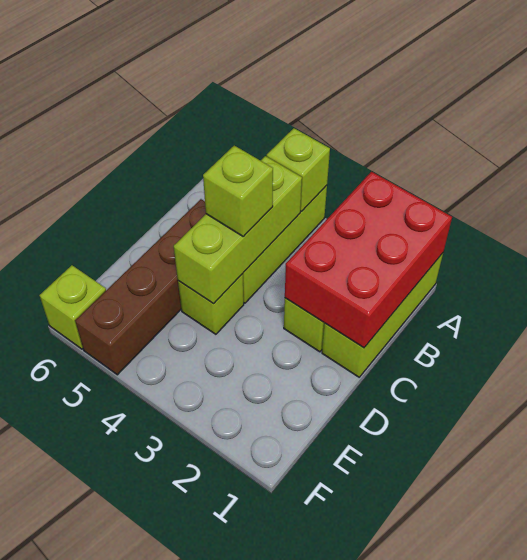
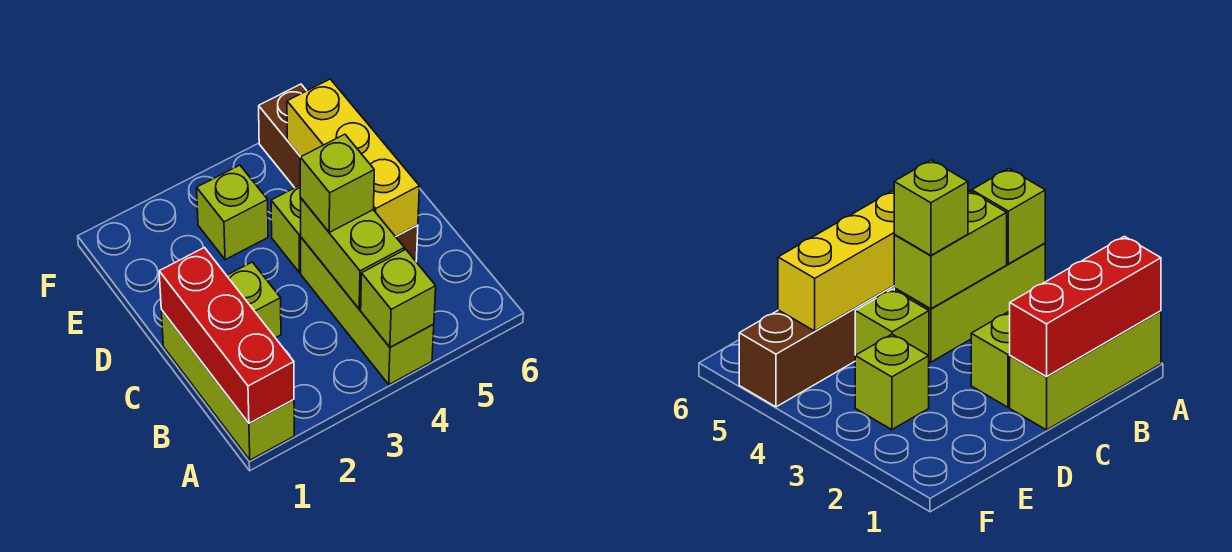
red 2x3 brick [285,172,452,348] -> red 1x3 brick [159,247,294,423]
lime 1x3 brick [174,156,302,304] -> lime 1x2 brick [300,198,404,309]
none -> yellow 1x3 brick [287,79,419,237]
lime 1x1 brick [40,265,106,349] -> lime 1x1 brick moved to [197,165,268,260]

